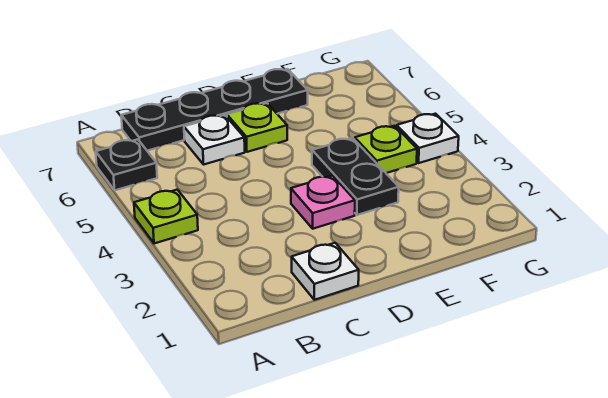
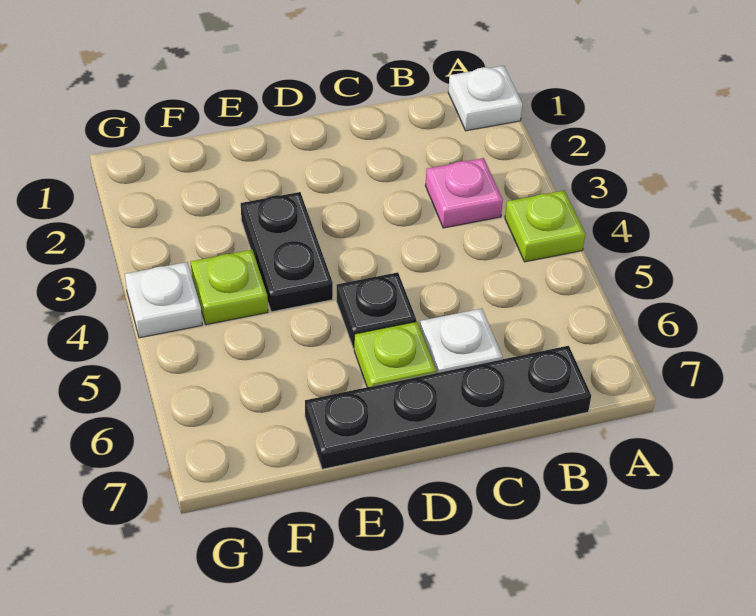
black 1x1 plate [96,139,157,190] -> black 1x1 plate moved to [337,272,416,349]
white 1x1 plate [292,243,359,300] -> white 1x1 plate moved to [448,66,522,131]
pink 1x1 plate [291,176,355,229] -> pink 1x1 plate moved to [425,158,503,228]

